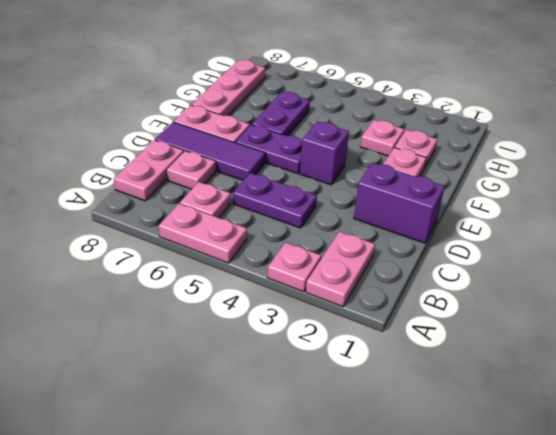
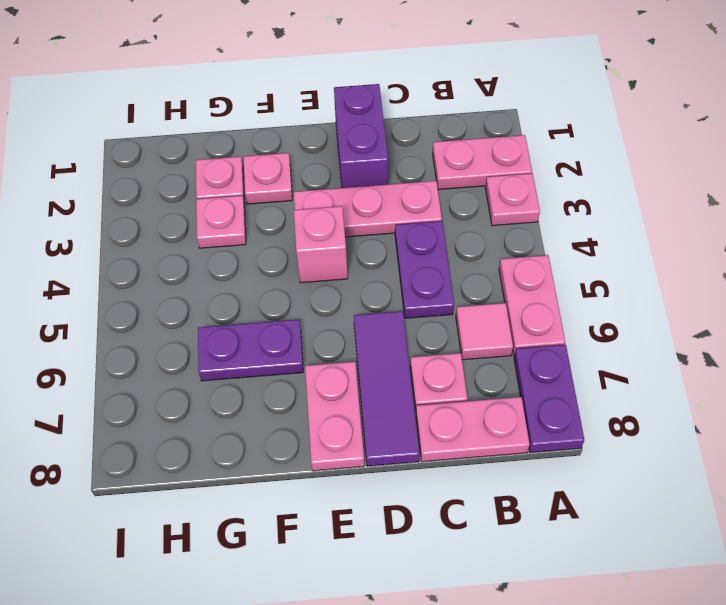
pink 1x1 plate [180,182,231,218] -> pink 1x1 tile [456,303,513,360]
purple 1x1 brick [300,121,349,185] -> pink 1x1 brick [294,206,348,283]
purple 1x2 plate [236,125,302,174] -> purple 1x2 plate moved to [514,345,584,453]
pink 1x3 plate [192,60,265,116] -> pink 1x3 plate moved to [294,181,442,237]

